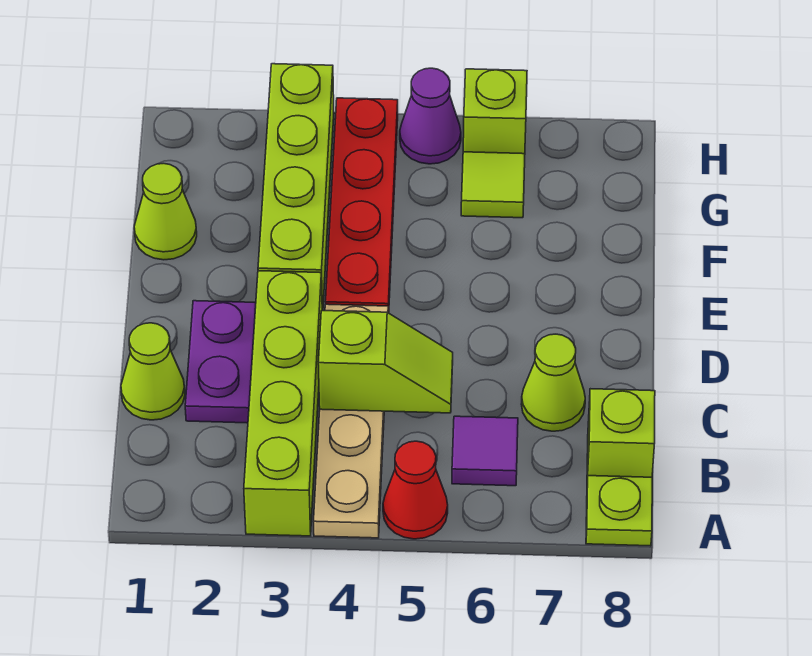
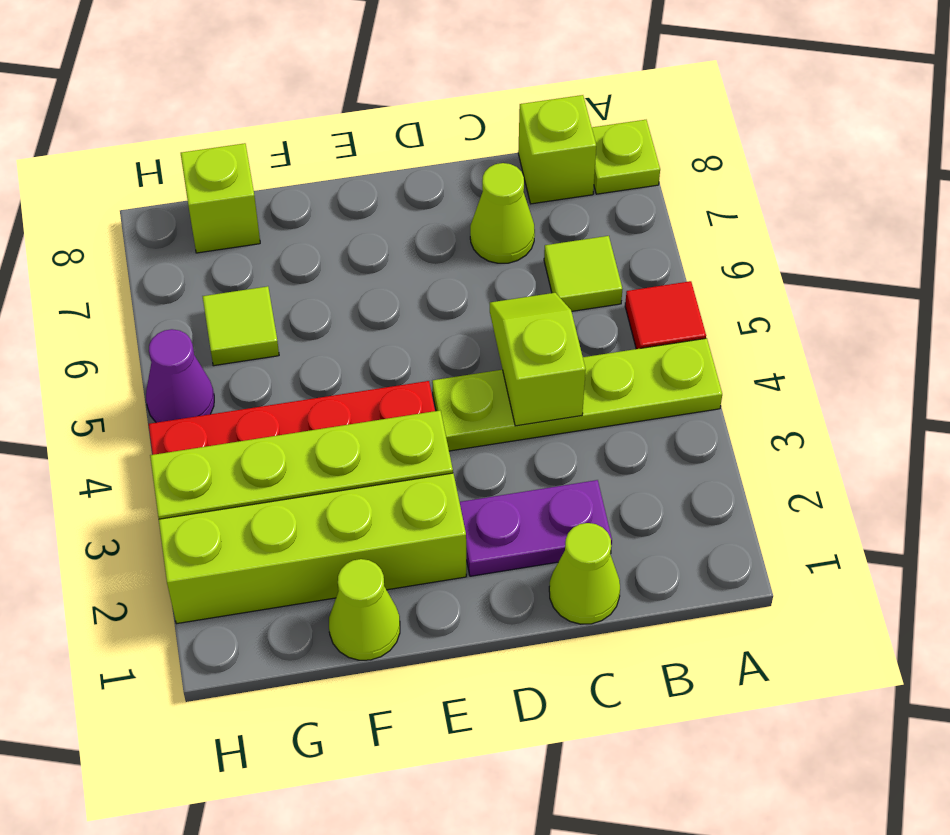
lime 1x4 brick [244,271,322,536] -> lime 1x4 brick moved to [159,473,466,624]
tan 1x4 plate [313,304,388,538] -> lime 1x4 plate [432,338,722,451]
red 1x1 cone [383,441,448,539] -> red 1x1 tile [625,281,706,349]
purple 1x1 tile [452,416,518,486] -> lime 1x1 tile [544,236,622,311]
lime 1x1 brick [463,69,527,154] -> lime 1x1 brick moved to [181,143,260,253]

